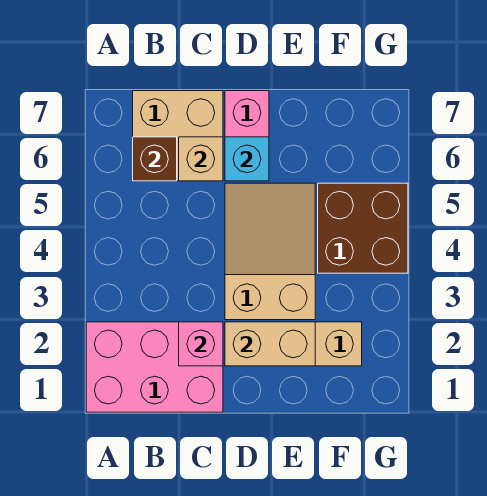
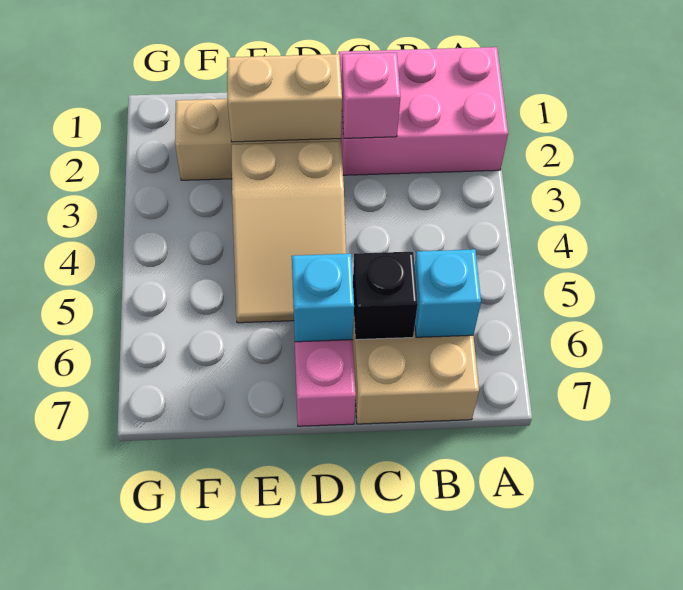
brown 1x1 brick [133,137,177,181] -> cyan 1x1 brick [415,249,481,337]
tan 1x1 brick [179,137,223,181] -> black 1x1 brick [353,252,418,340]
brown 2x2 brick [318,183,408,273] -> none

